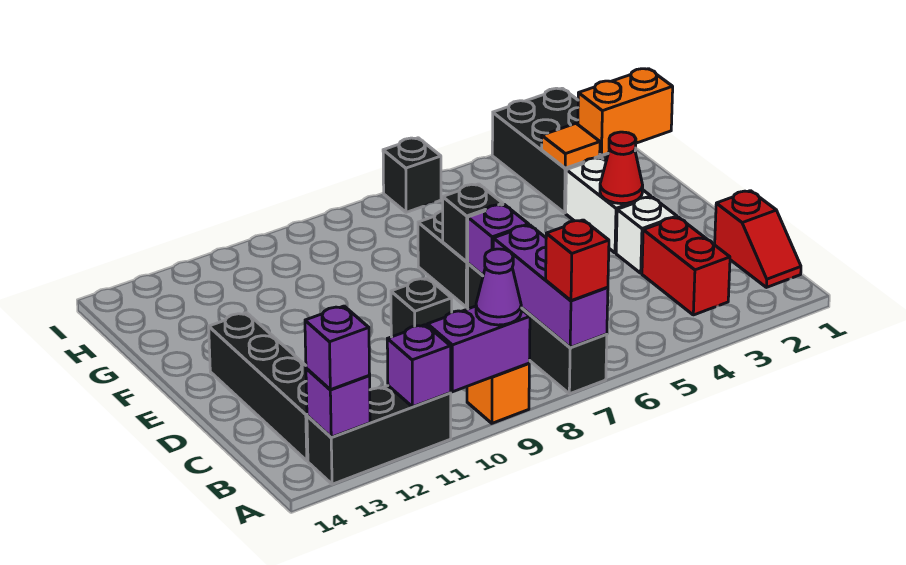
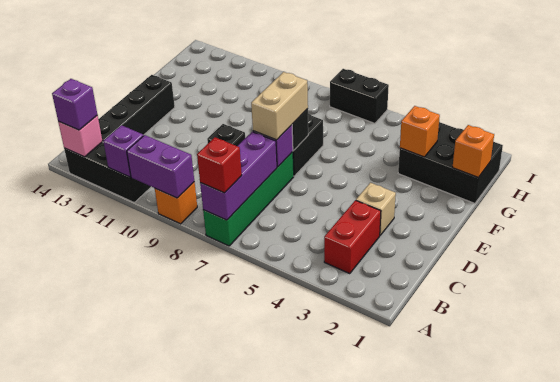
black 1x4 brick [468,264,607,394] -> green 1x4 brick [203,152,294,246]
purple 1x1 cone [476,249,521,325] -> none
purple 1x1 brick [306,369,370,437] -> pink 1x1 brick [58,116,102,157]
red 1x2 slope [715,191,801,287] -> none
white 1x1 brick [616,197,677,273] -> tan 1x1 brick [356,183,396,235]
none -> tan 1x2 brick [251,72,308,140]
white 1x2 brick [566,158,651,253] -> none
red 1x1 cone [600,132,643,204] -> none
orange 1x2 brick [578,69,673,155] -> orange 1x1 brick [453,125,494,177]
black 2x3 brick [492,88,636,213] -> black 2x3 brick turned to [398,122,503,203]
orange 1x1 tile [541,124,600,168] -> orange 1x1 brick [400,106,440,157]
black 1x1 brick [383,138,441,212] -> black 1x2 brick [330,69,389,123]

